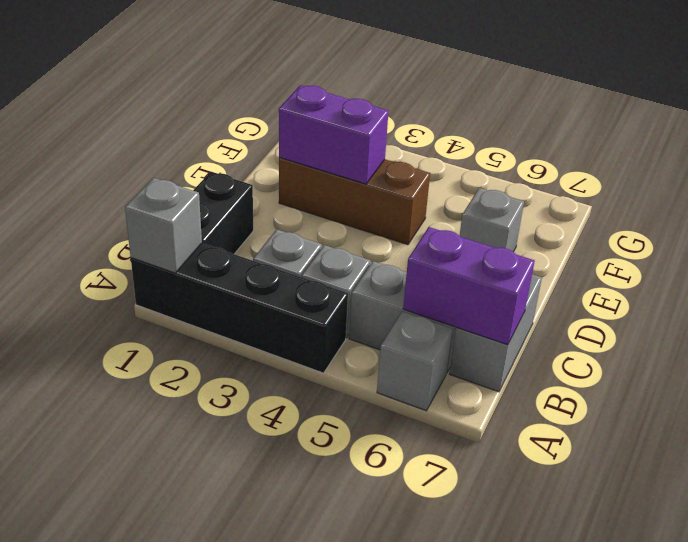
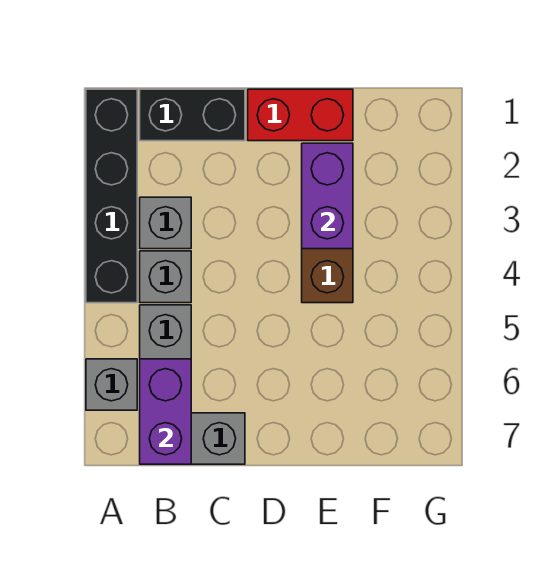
grey 1x1 brick [125,178,202,273] -> none
none -> red 1x2 brick [248,89,353,141]
grey 1x1 brick [460,188,524,252] -> none

